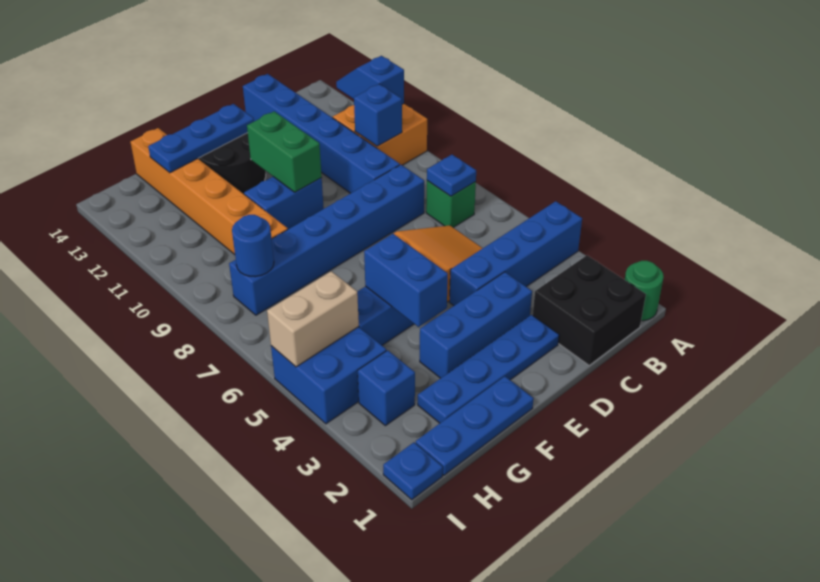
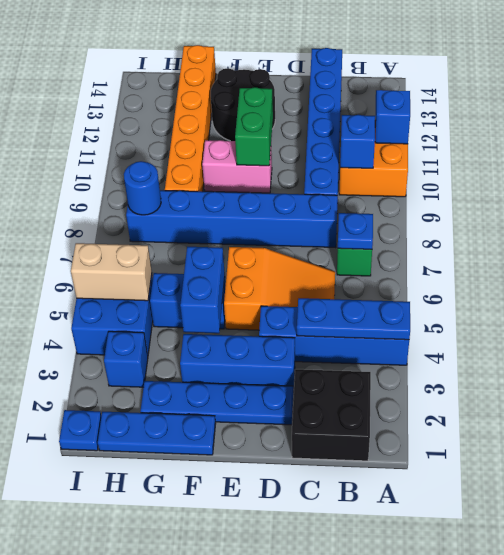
green 1x1 round brick [625,261,664,321] -> none
blue 1x2 brick [244,177,324,229] -> pink 1x2 brick [202,140,272,193]
blue 1x3 plate [148,104,254,173] -> blue 1x3 plate moved to [297,298,410,340]

